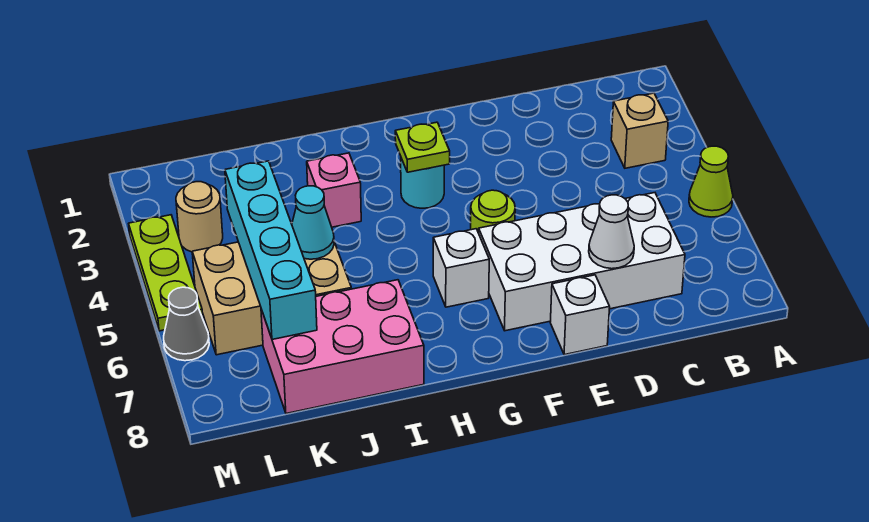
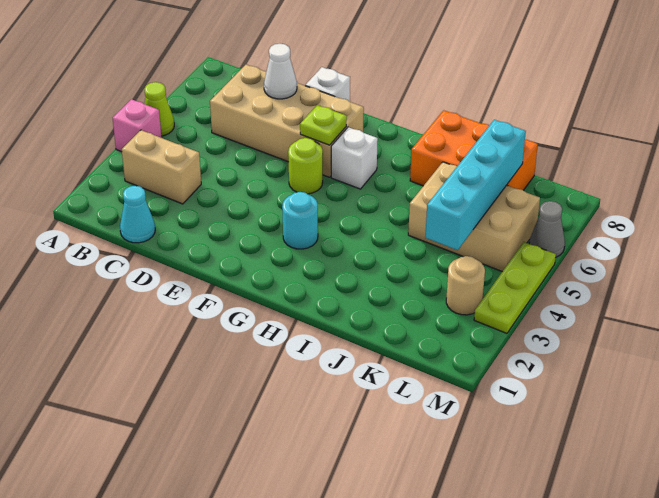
tan 1x1 brick [611,93,668,168] -> tan 1x2 brick [122,130,201,204]
white 2x4 brick [479,193,685,331] -> tan 2x4 brick [210,65,364,177]
lime 1x1 plate [395,122,450,172] -> lime 1x1 plate moved to [300,105,347,145]
pink 1x1 brick [307,153,361,227] -> pink 1x1 brick moved to [113,99,161,152]
pink 2x3 brick [261,280,424,414] -> orange 2x3 brick [410,110,538,190]
cyan 1x1 cone [292,186,334,259] -> cyan 1x1 cone moved to [120,186,155,243]

